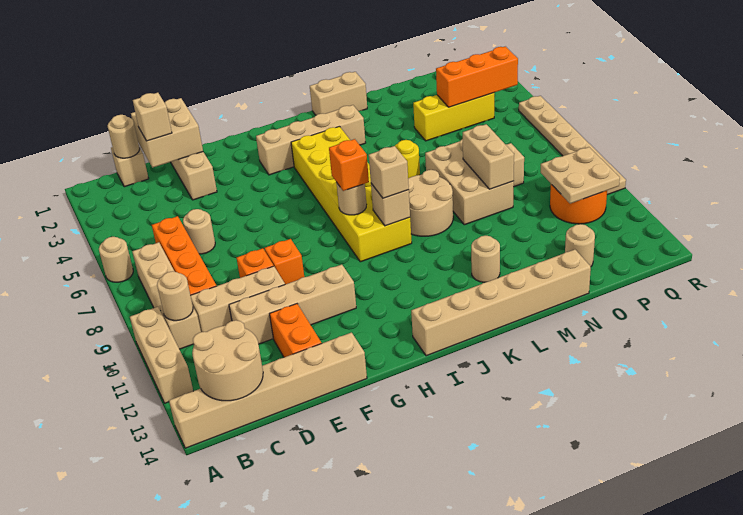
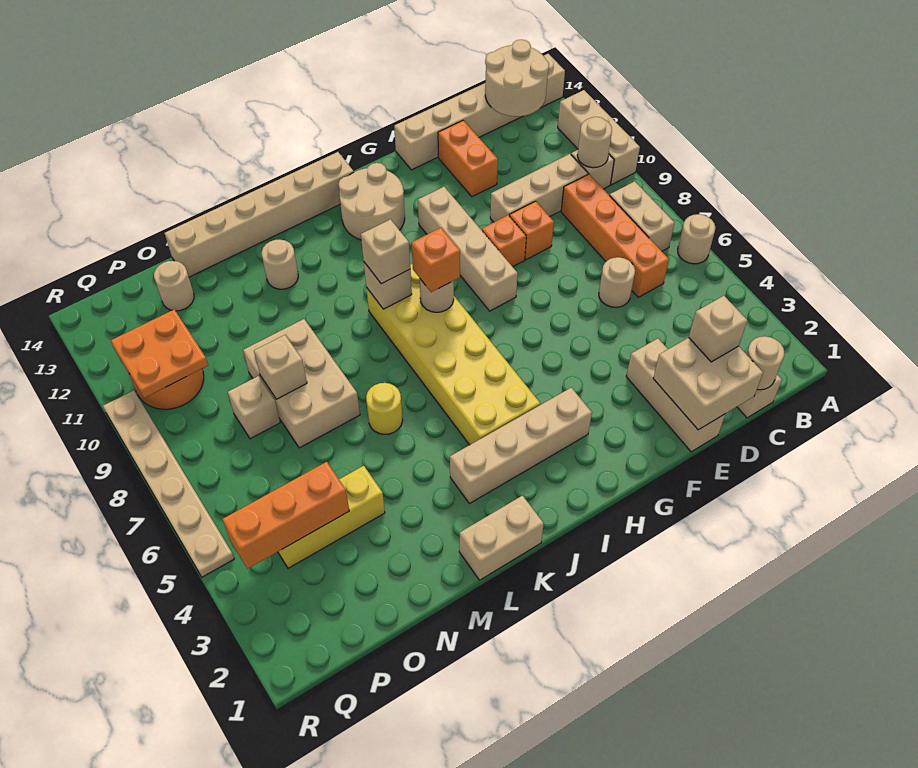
tan 1x4 brick [229,264,356,344] -> tan 1x4 brick turned to [418,187,518,311]
tan 2x2 round brick [408,170,453,236] -> tan 2x2 round brick moved to [338,163,405,240]
tan 1x2 brick [463,124,514,189] -> tan 1x1 brick [254,335,307,399]
tan 2x2 plate [541,147,620,204] -> orange 2x2 plate [111,309,208,398]

